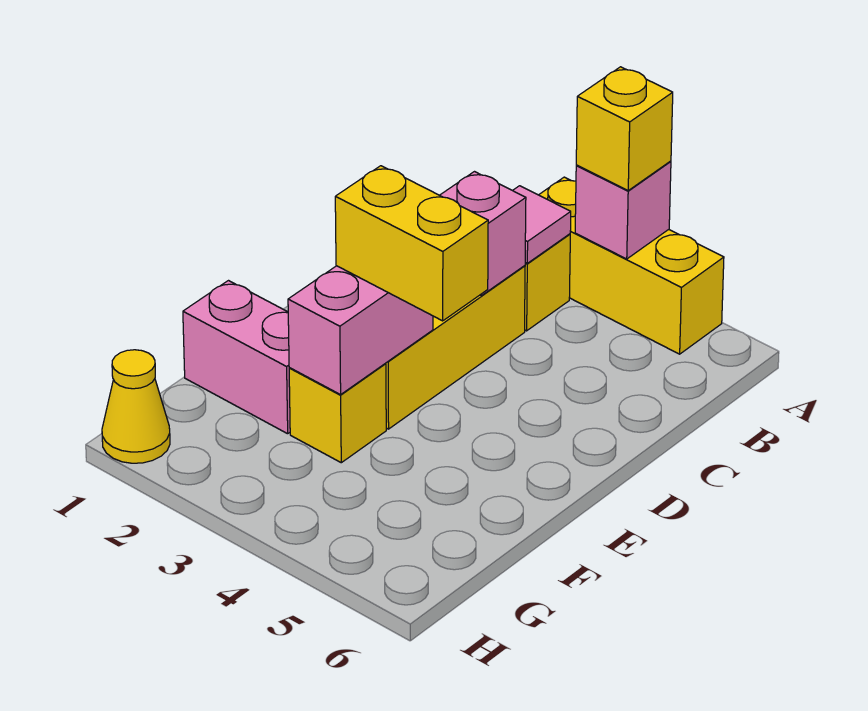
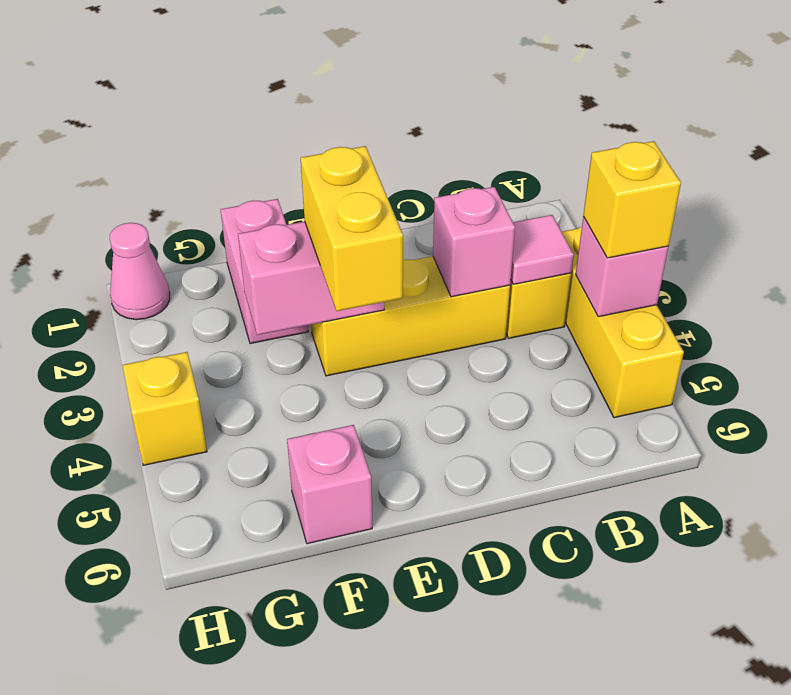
yellow 1x1 brick [289,363,386,463] -> yellow 1x1 brick moved to [123,352,207,465]
none -> pink 1x1 brick [287,425,372,544]
yellow 1x1 cone [102,350,170,463] -> pink 1x1 cone [110,223,170,320]

